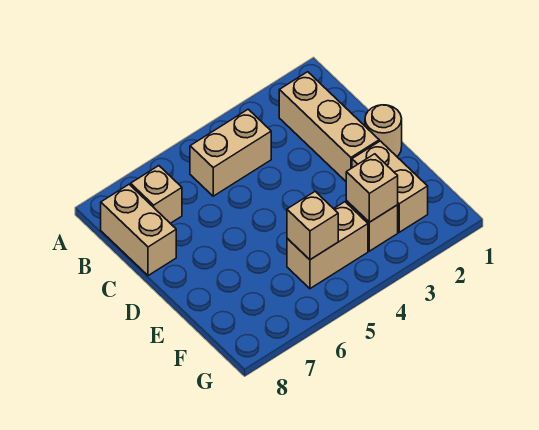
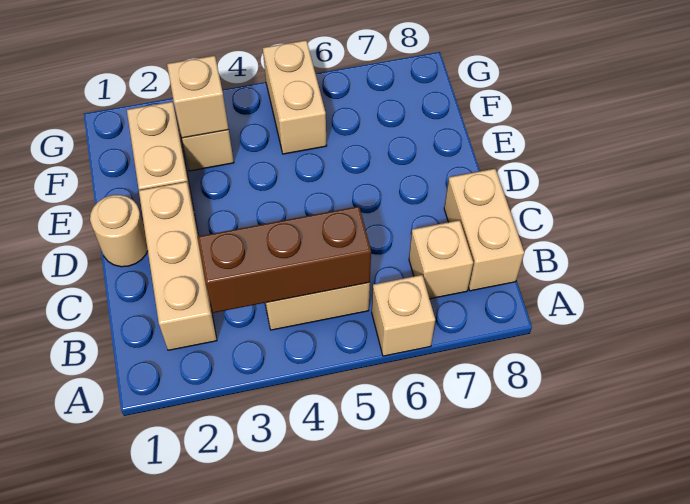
none -> brown 1x3 brick [198,206,371,313]
tan 1x2 brick [287,202,368,289] -> tan 1x2 brick turned to [263,40,327,154]
tan 1x1 brick [287,192,338,260] -> tan 1x1 brick moved to [372,275,435,356]

